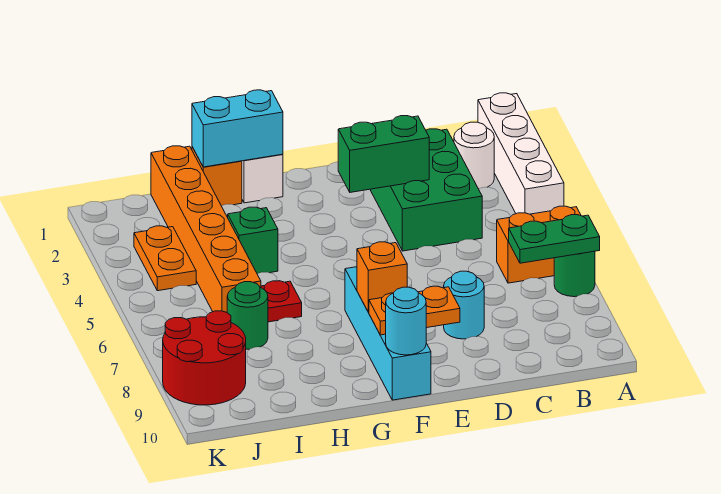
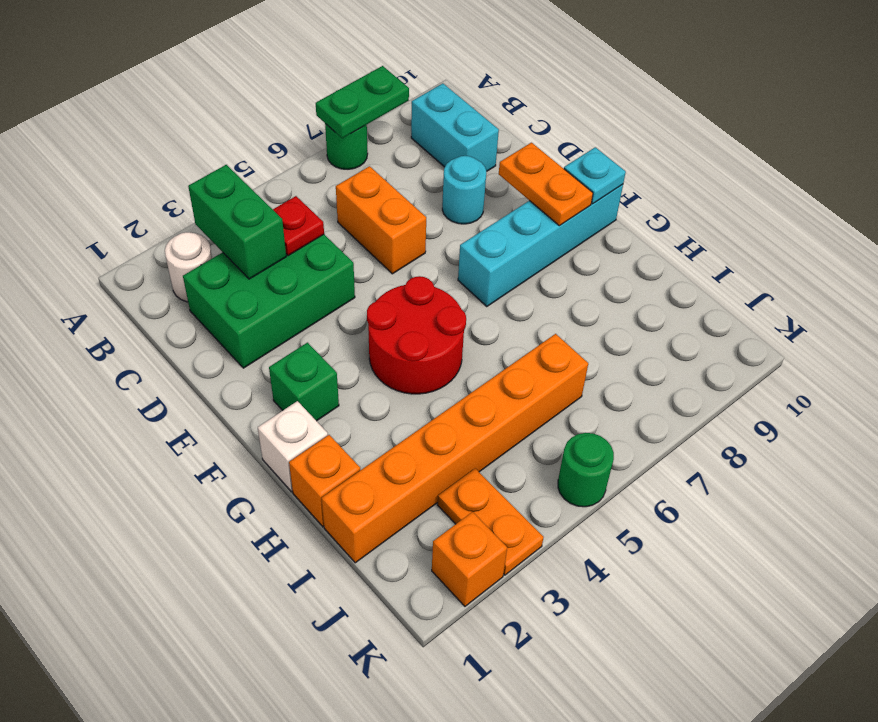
white 1x4 brick [478,93,564,214] -> none
orange 1x2 brick [497,206,581,283] -> orange 1x2 brick moved to [336,166,426,274]
green 1x2 plate [509,215,600,263] -> green 1x2 plate turned to [316,66,409,138]
green 1x2 brick [338,116,429,192] -> green 1x2 brick moved to [188,165,286,279]
orange 1x1 brick [357,242,407,312] -> orange 1x1 brick moved to [432,512,507,606]
cyan 1x1 round brick [386,287,426,355] -> cyan 1x1 plate [564,147,626,204]
cyan 1x2 brick [192,90,283,167] -> cyan 1x2 brick moved to [411,84,499,171]
green 1x1 brick [228,207,278,274] -> green 1x1 brick moved to [269,343,339,421]
red 1x1 plate [261,281,302,322] -> red 1x1 plate moved to [273,196,324,256]
green 1x1 round brick [227,282,268,349] -> green 1x1 round brick moved to [558,433,614,507]
orange 1x2 plate [134,226,196,291] -> orange 1x2 plate turned to [438,468,544,575]
red 2x2 round brick [163,311,246,405] -> red 2x2 round brick moved to [367,276,466,394]

